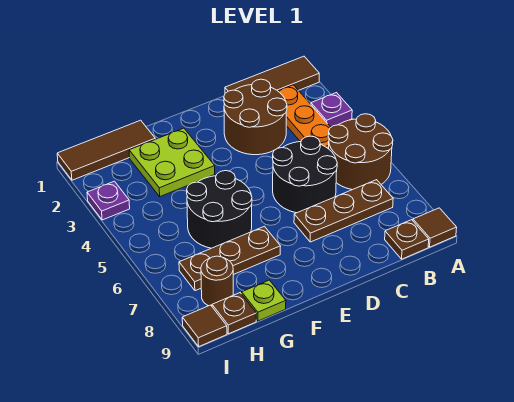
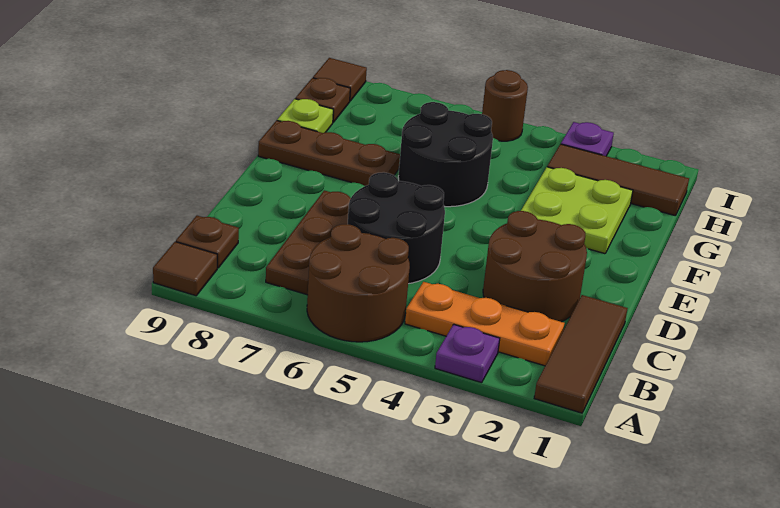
brown 1x3 plate [179,226,281,291] -> brown 1x3 plate turned to [258,120,400,186]
brown 1x3 tile [57,120,155,180] -> brown 1x3 tile turned to [547,144,689,216]
brown 1x1 round brick [201,256,233,306] -> brown 1x1 round brick moved to [482,70,528,141]

